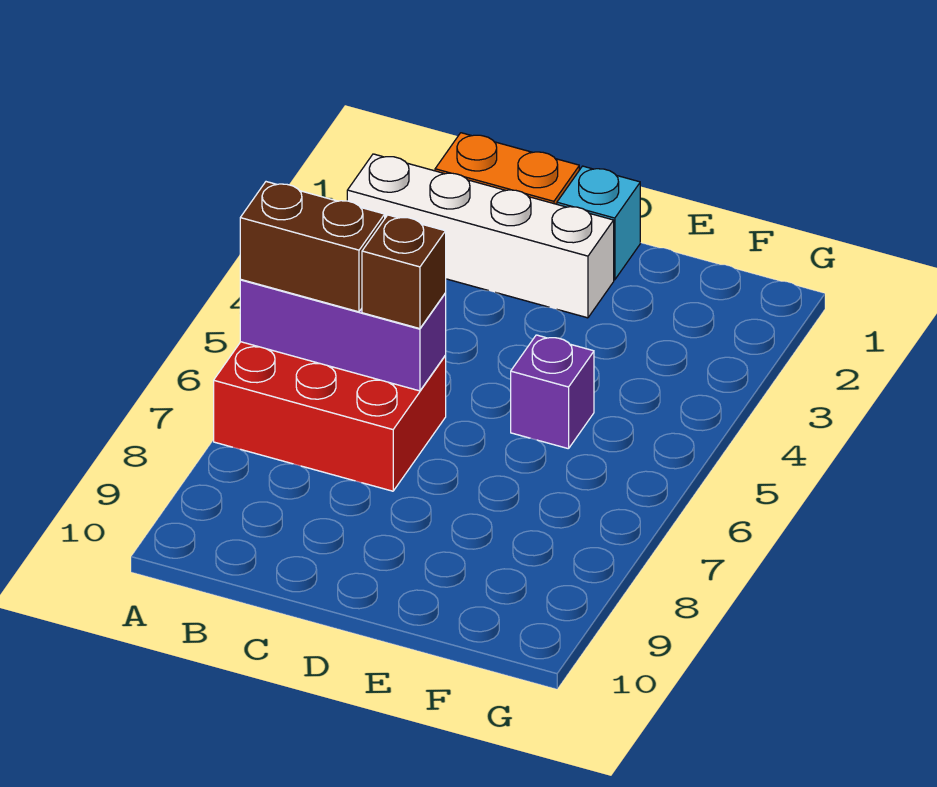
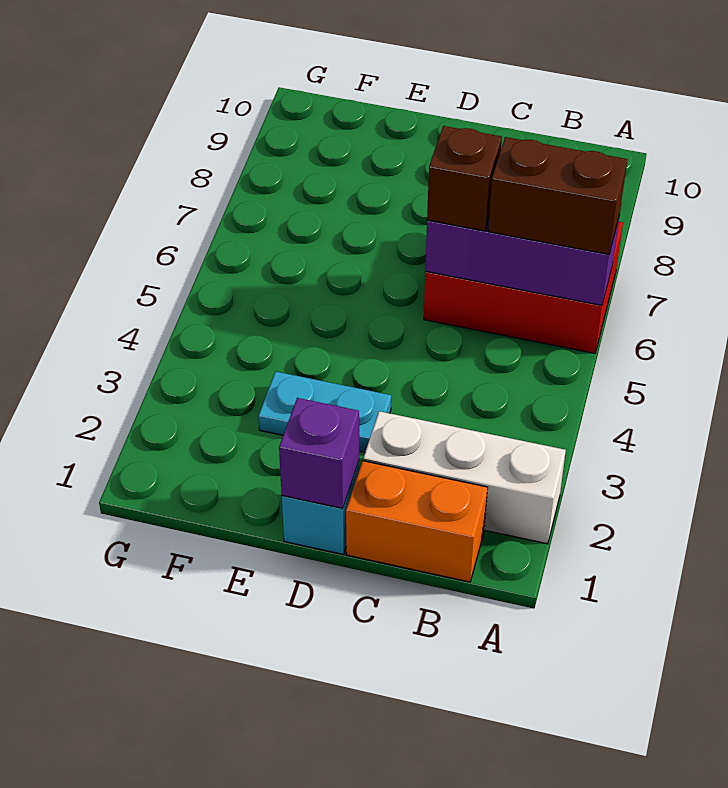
white 1x4 brick [347,154,614,318] -> white 1x3 brick [363,411,566,544]
none -> cyan 1x2 plate [258,372,391,452]
purple 1x1 brick [511,335,594,449] -> purple 1x1 brick moved to [279,398,359,509]

